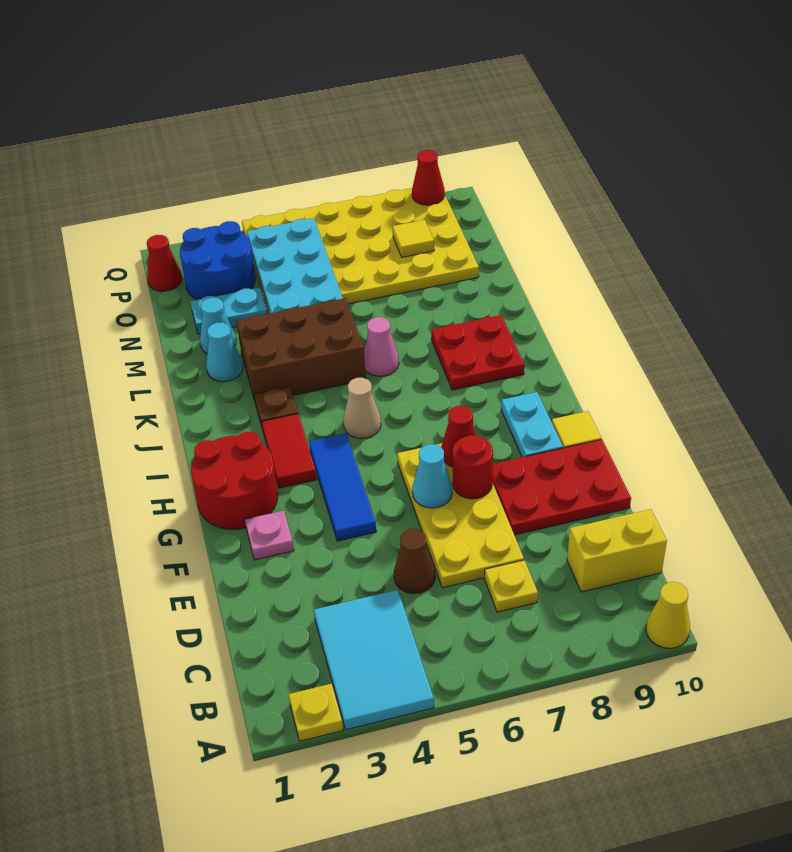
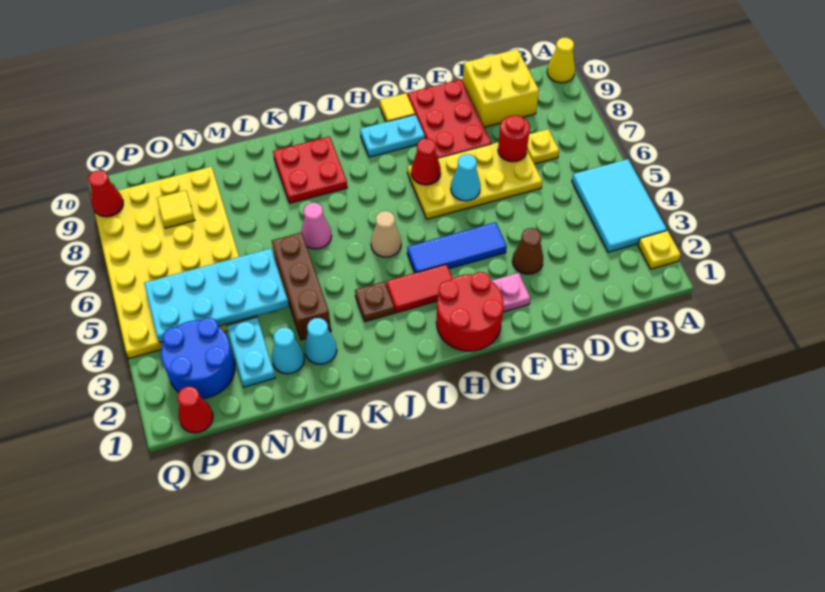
cyan 2x3 tile [314,590,434,730] -> cyan 2x3 tile turned to [572,159,667,252]
yellow 1x2 brick [567,509,667,592] -> yellow 2x2 brick [463,49,539,127]
brown 1x1 cone [394,529,435,594] -> brown 1x1 cone moved to [512,228,543,274]
red 1x1 round brick [452,435,493,499] -> red 1x1 round brick moved to [498,115,530,162]
brown 2x3 brick [236,298,366,400] -> brown 1x3 brick [272,232,331,340]

